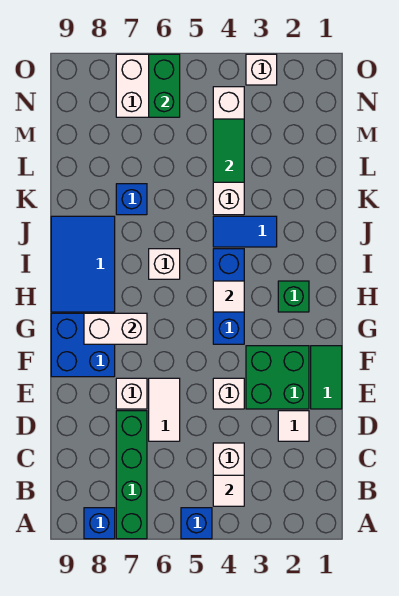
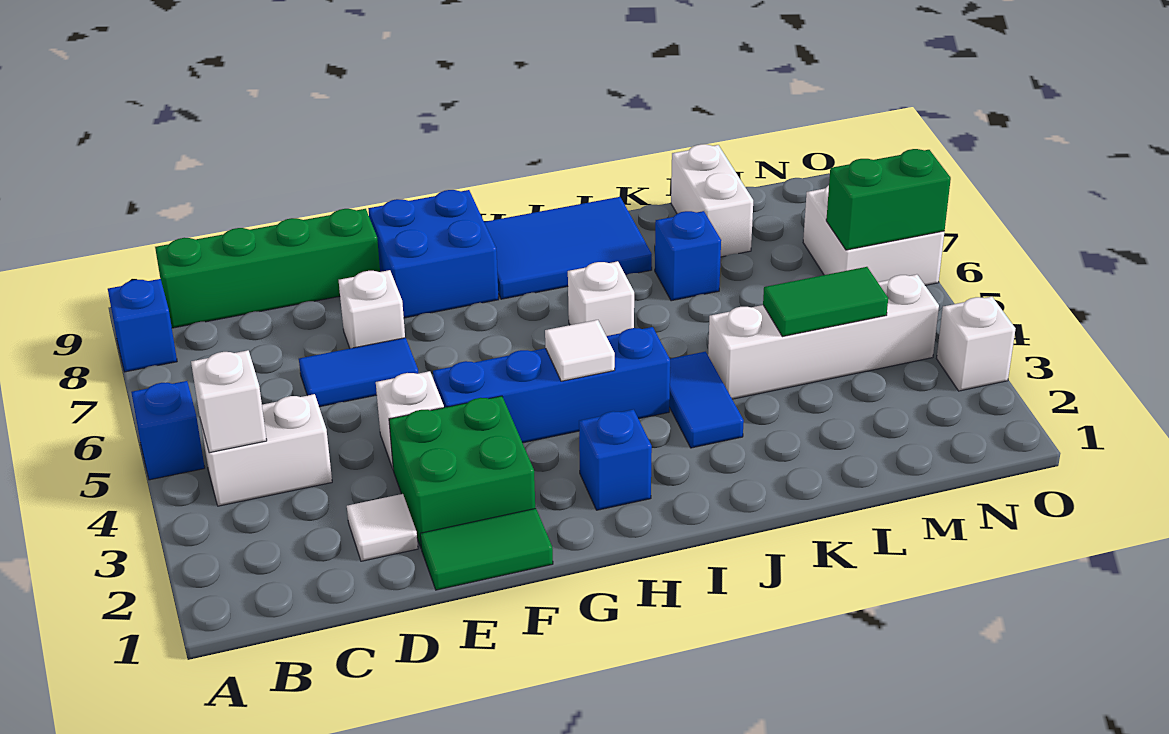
green 1x4 brick [116,411,147,539] -> green 1x4 brick moved to [155,209,380,328]
white 1x1 tile [213,475,244,506] -> white 1x1 brick [191,350,267,453]
white 1x2 tile [149,378,180,441] -> blue 1x2 tile [299,338,418,407]
blue 1x3 brick [213,249,244,344] -> blue 1x4 brick [433,327,670,443]
white 1x2 brick [84,313,147,344] -> white 1x2 brick moved to [671,144,753,257]
green 1x1 brick [278,281,309,312] -> blue 1x1 brick [579,409,652,510]

